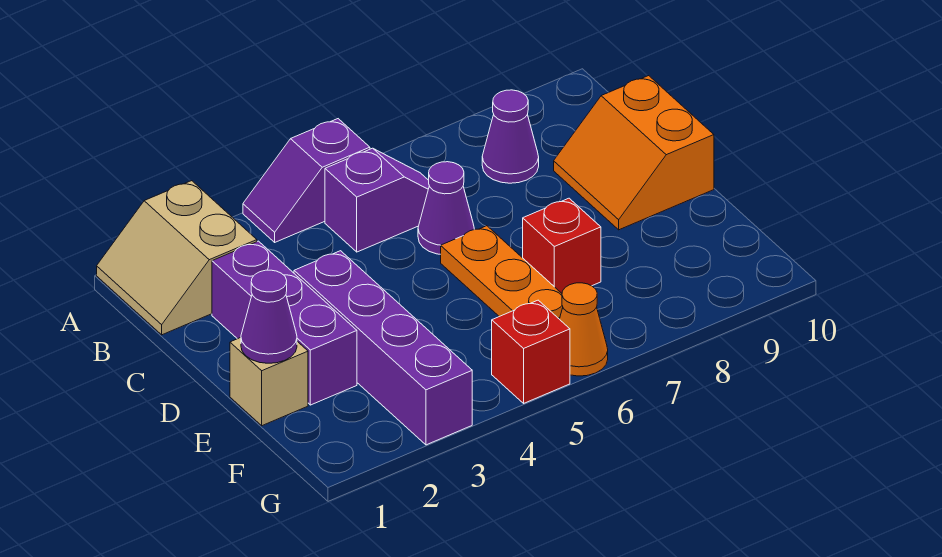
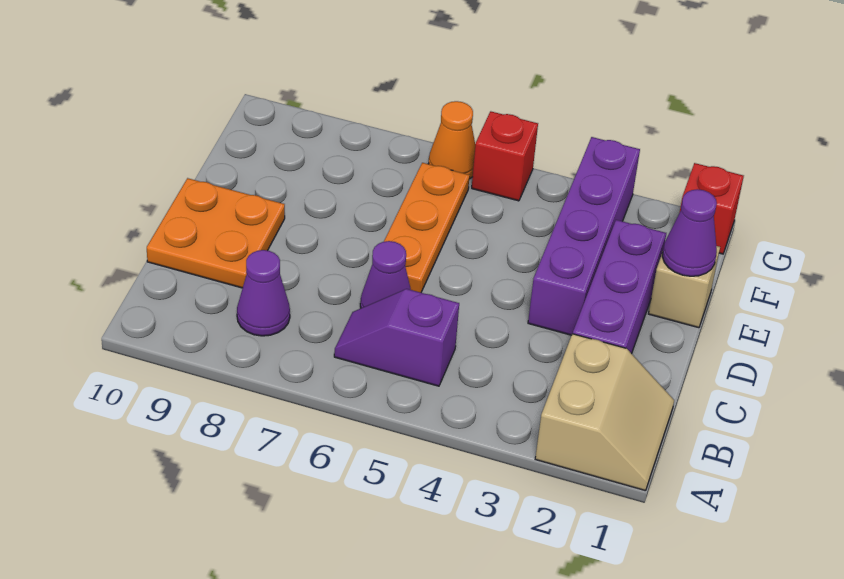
purple 1x2 slope [243,119,370,242] -> none
orange 2x2 slope [554,76,714,230] -> orange 2x2 plate [147,178,285,288]
red 1x1 brick [523,198,601,293] -> red 1x1 brick moved to [680,163,744,254]

